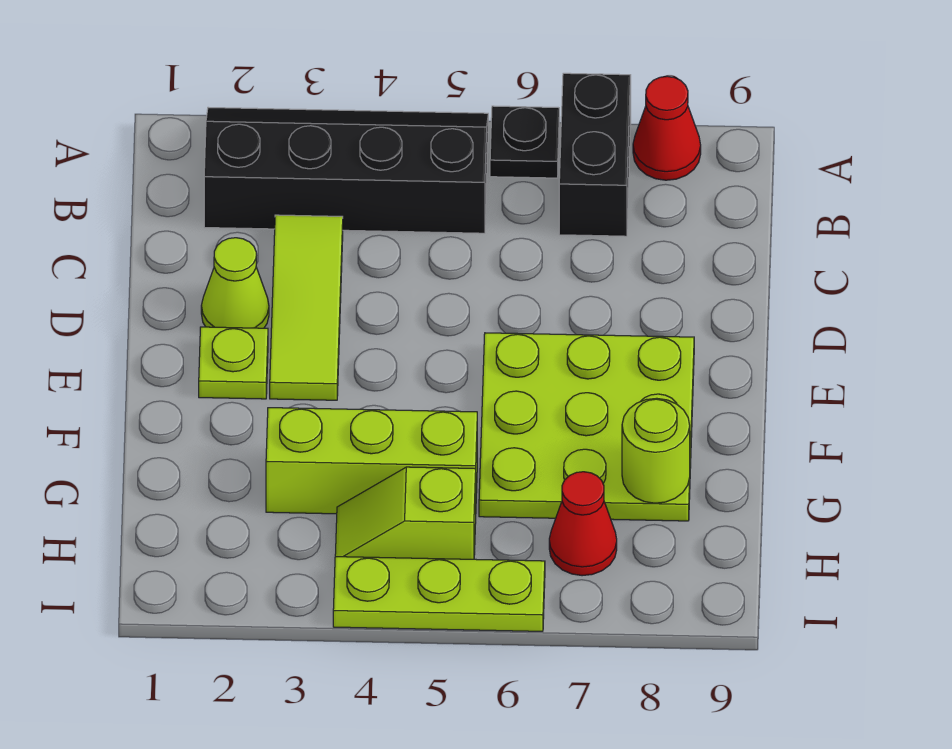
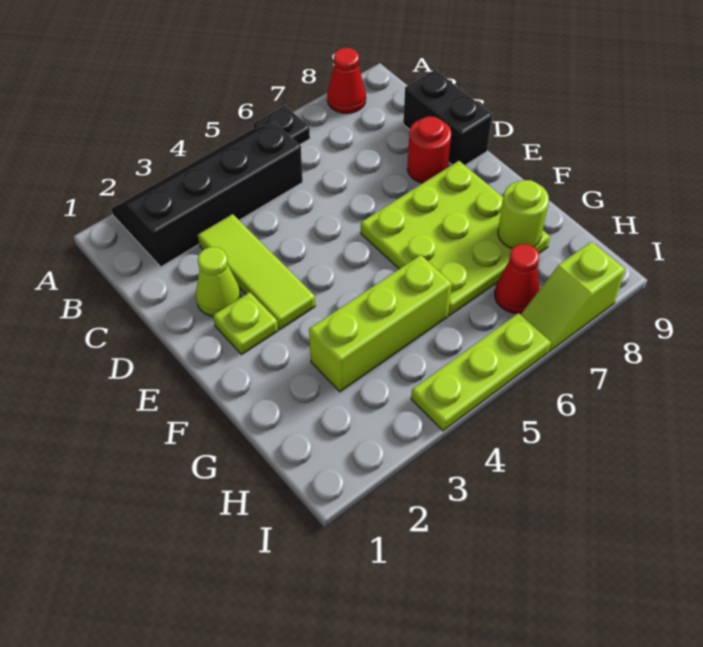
black 1x2 brick [559,73,631,236] -> black 1x2 brick moved to [403,70,492,165]
none -> red 1x1 round brick [407,116,451,183]
lime 1x2 slope [335,467,476,559] -> lime 1x2 slope moved to [521,242,625,351]

